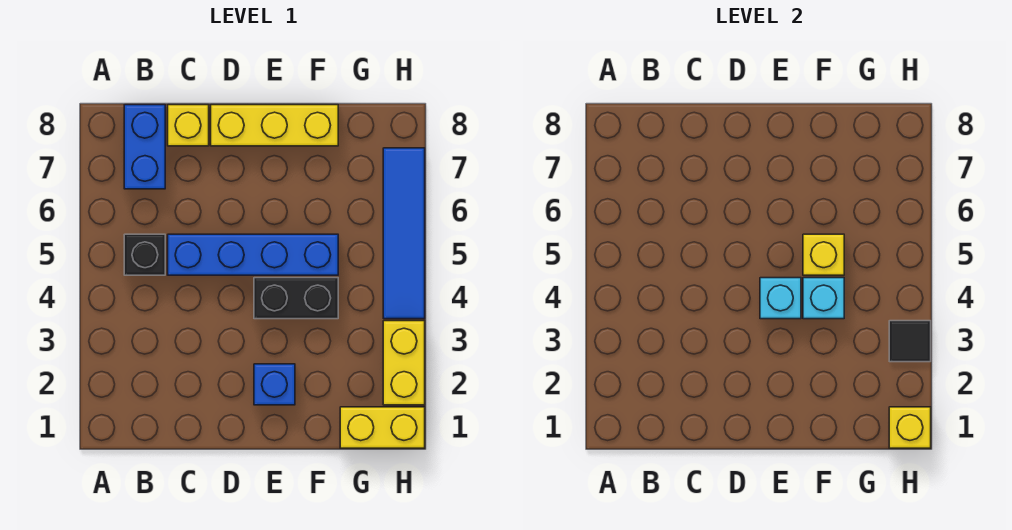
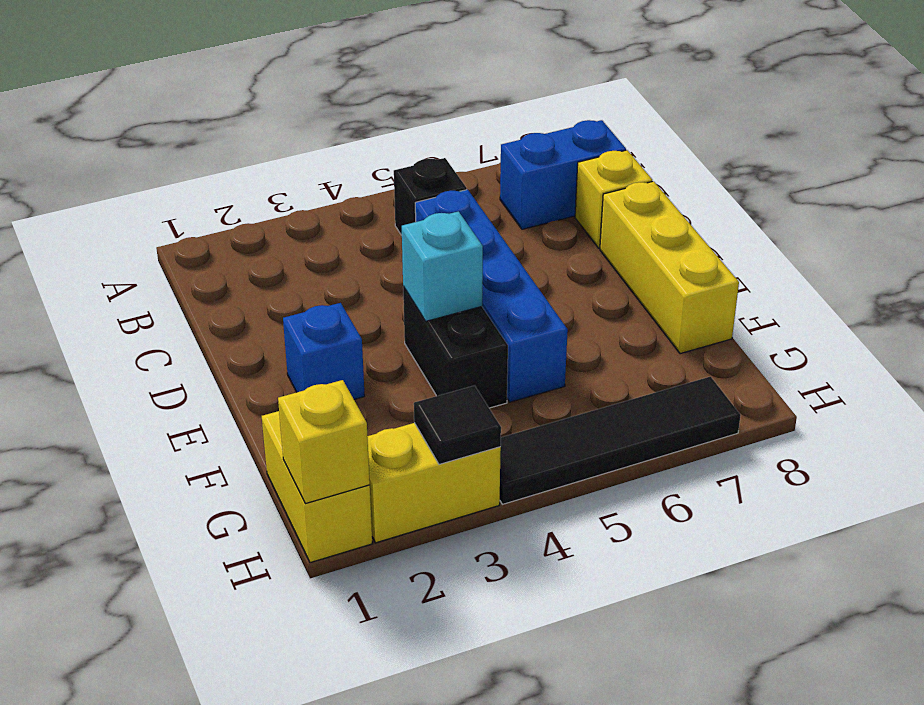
cyan 1x1 brick [803,278,844,319] -> none
yellow 1x1 brick [803,234,844,275] -> none
blue 1x4 tile [383,148,425,319] -> black 1x4 tile [500,377,741,504]

